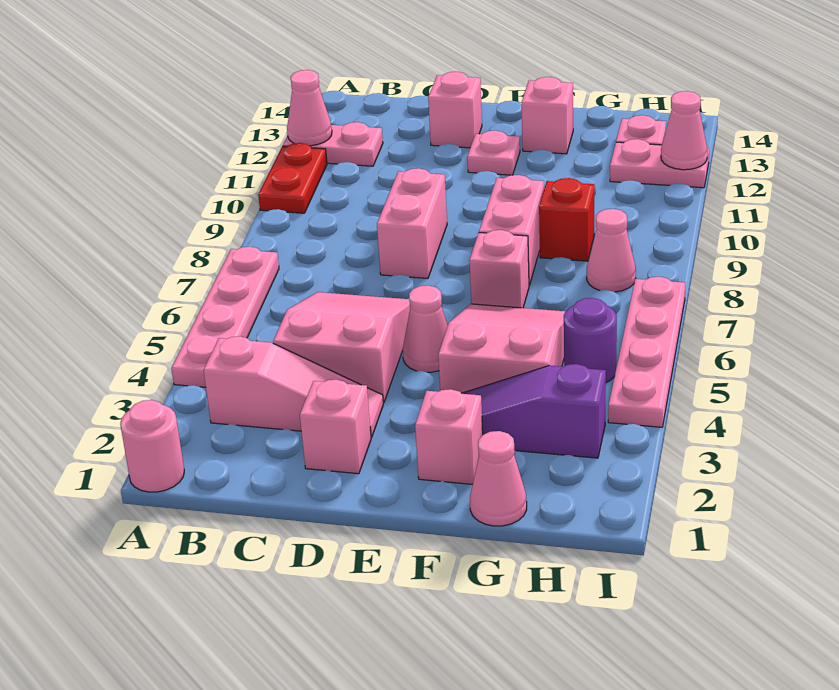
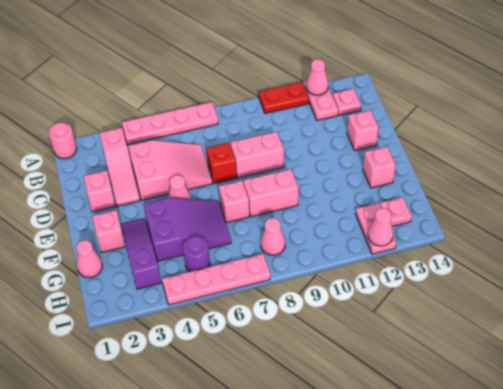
pink 1x1 plate [467,130,520,175] -> pink 1x1 plate moved to [332,89,361,115]
pink 2x3 slope [438,304,566,393] -> purple 2x3 slope [143,198,231,261]
red 1x1 brick [539,178,595,261] -> red 1x1 brick moved to [206,143,236,183]

